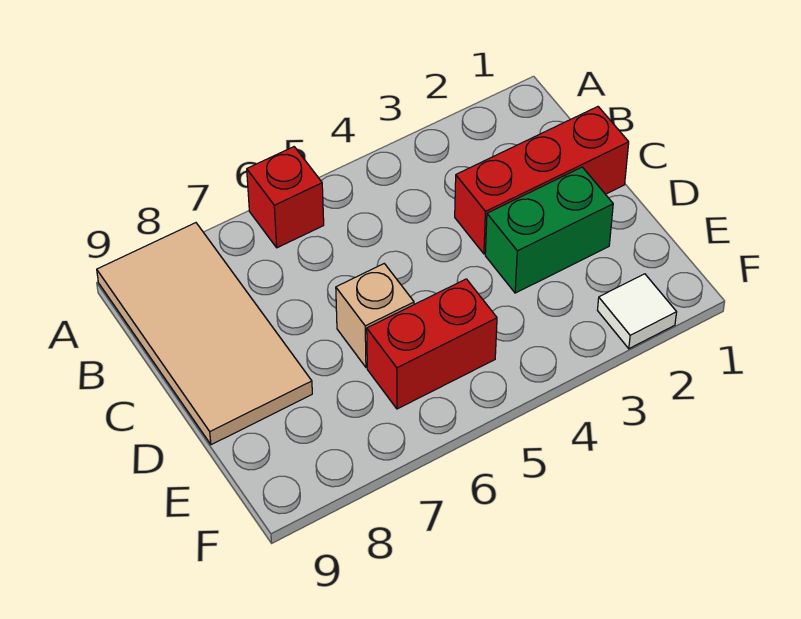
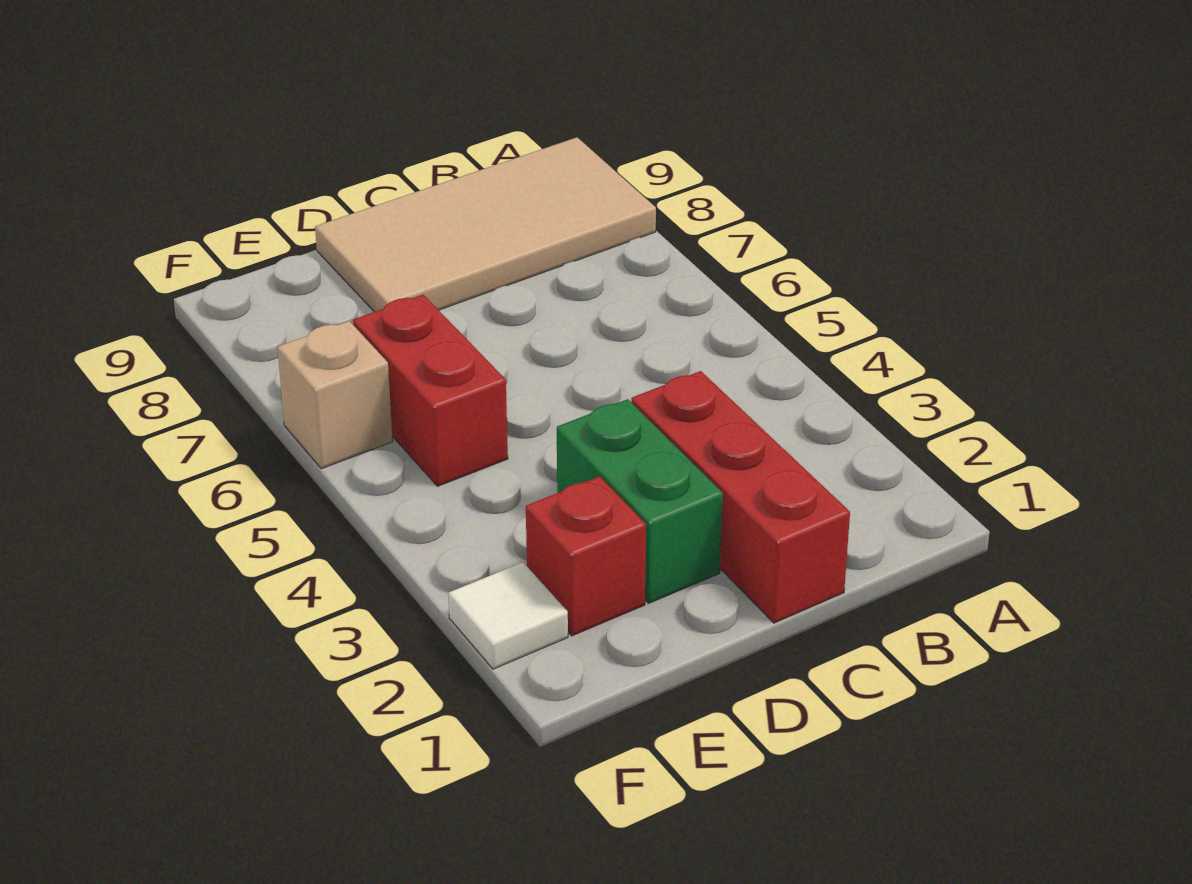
red 1x1 brick [247,147,324,248] -> red 1x1 brick moved to [526,476,646,636]
tan 1x1 brick [336,264,414,367] -> tan 1x1 brick moved to [278,321,393,469]

